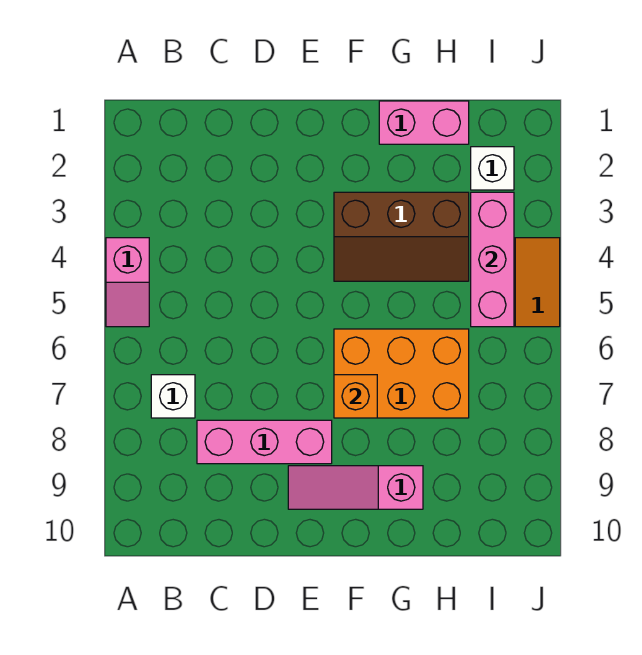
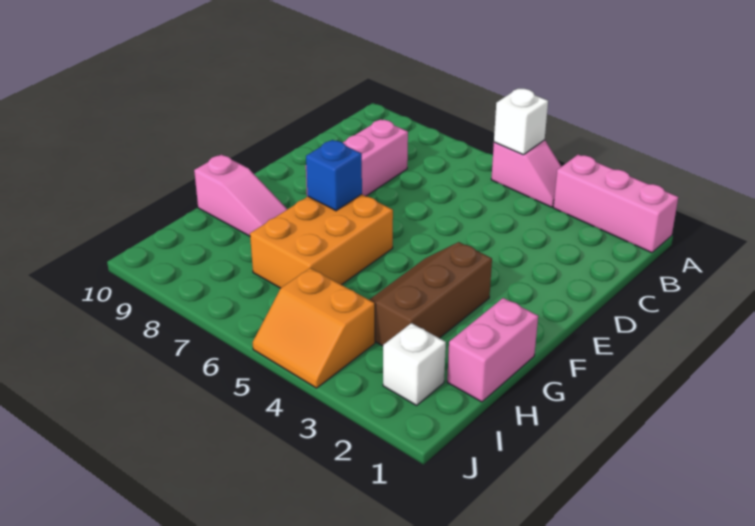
pink 1x2 slope [106,238,149,327] -> pink 1x2 slope turned to [491,140,562,207]
white 1x1 brick [151,375,195,418] -> white 1x1 brick moved to [494,89,548,155]
pink 1x3 slope [288,466,423,509] -> pink 1x3 slope turned to [194,154,287,236]
orange 1x1 brick [334,375,377,418] -> blue 1x1 brick [306,140,362,211]
pink 1x3 brick [471,192,514,327] -> pink 1x3 brick moved to [553,155,678,253]

